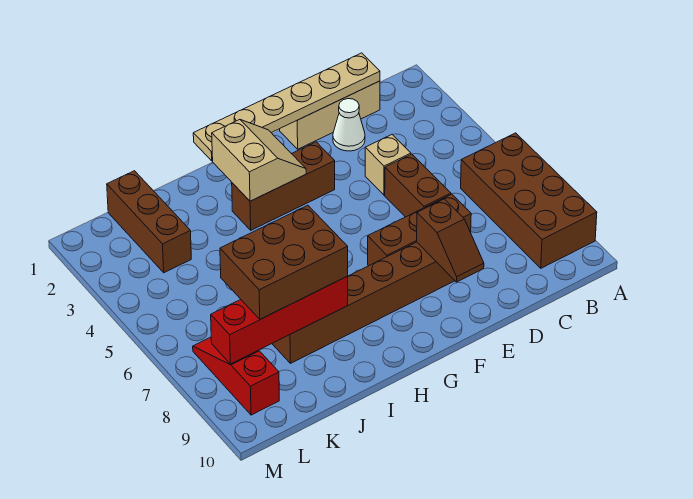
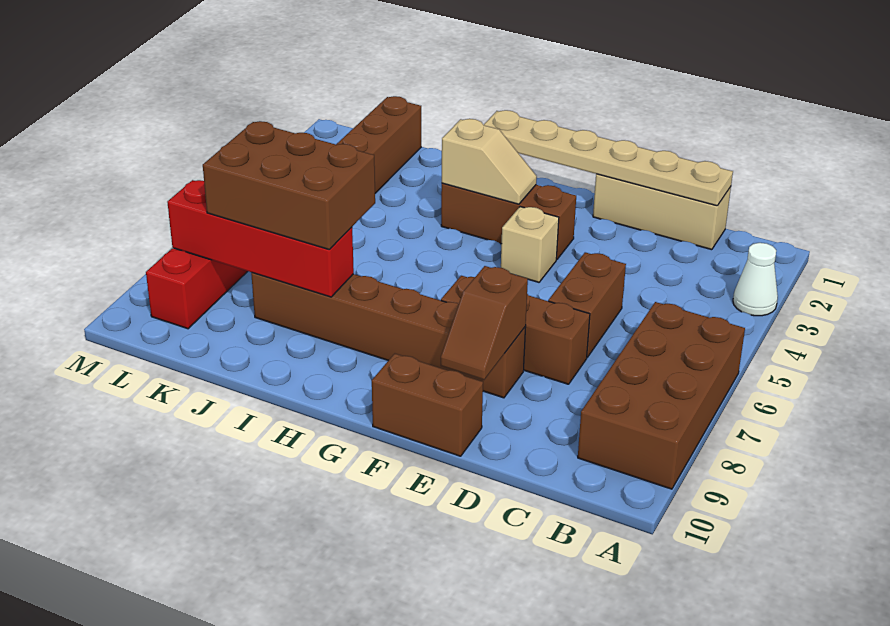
white 1x1 cone [333,99,365,151] -> white 1x1 cone moved to [733,243,778,316]
tan 1x1 brick [365,135,411,195] -> tan 1x1 brick moved to [501,207,559,282]
none -> brown 1x2 brick [372,354,483,456]
tan 2x2 slope [212,120,306,201] -> tan 1x2 slope [442,119,537,204]

